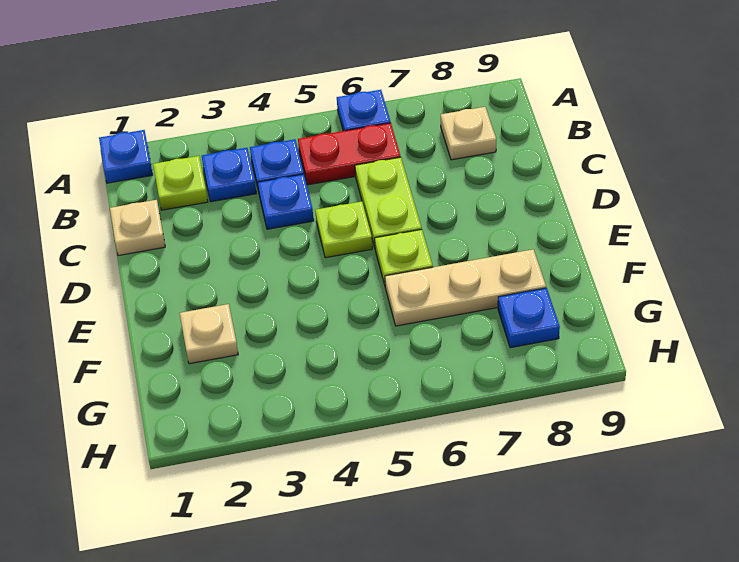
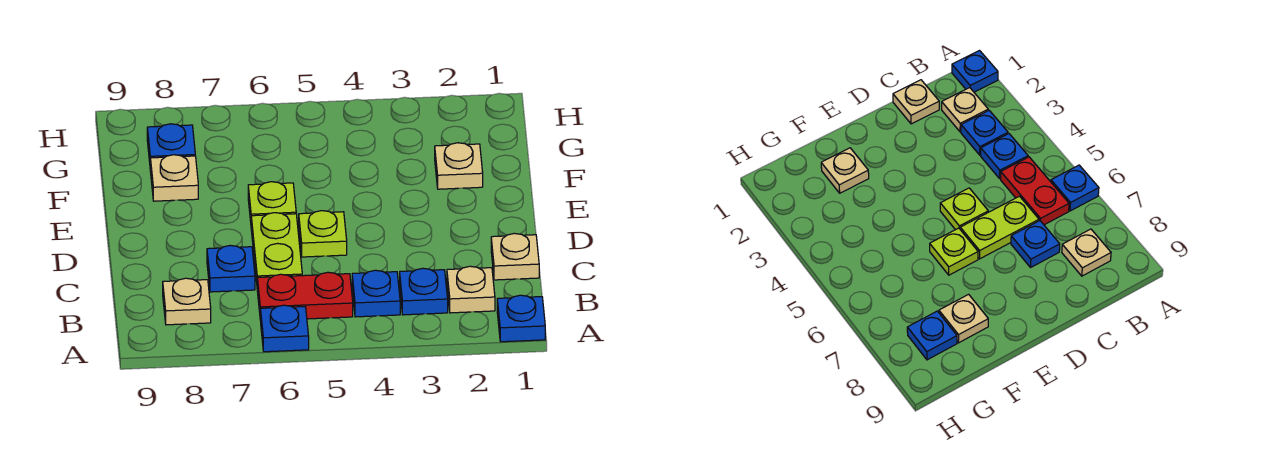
lime 1x1 plate [153,156,208,210] -> tan 1x1 plate [447,266,495,313]
blue 1x1 plate [258,174,314,229] -> blue 1x1 plate moved to [207,245,255,292]
tan 1x3 plate [385,249,546,326] -> tan 1x1 plate [150,155,198,201]

